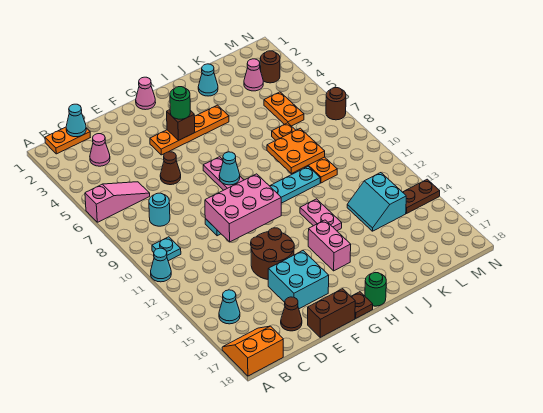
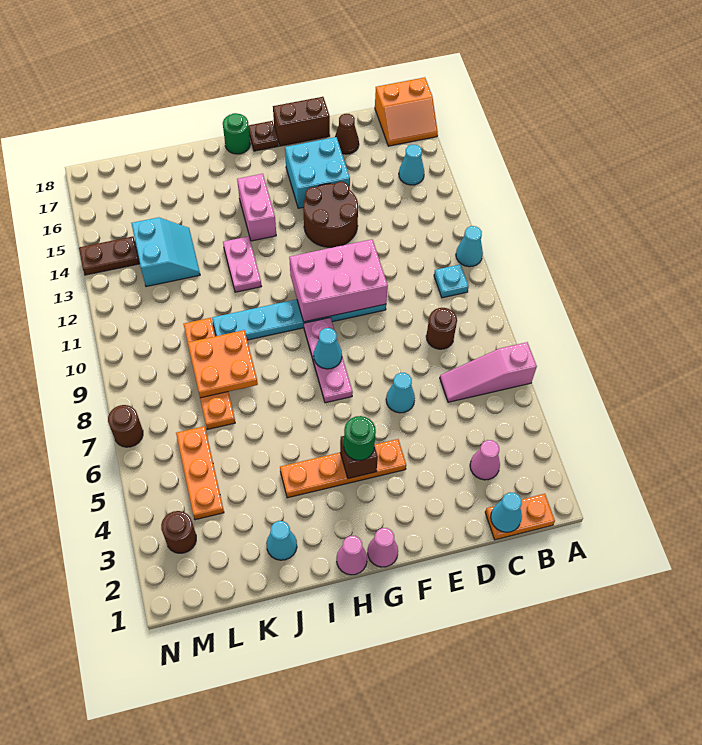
cyan 1x1 round brick [149,193,170,226] -> brown 1x1 round brick [426,308,457,349]
brown 1x1 cone [160,152,181,185] -> cyan 1x1 cone [386,373,415,413]
pink 1x1 cone [244,59,263,91] -> pink 1x1 cone moved to [337,536,367,575]
orange 1x2 plate [264,92,304,126] -> orange 1x3 plate [176,426,224,520]

